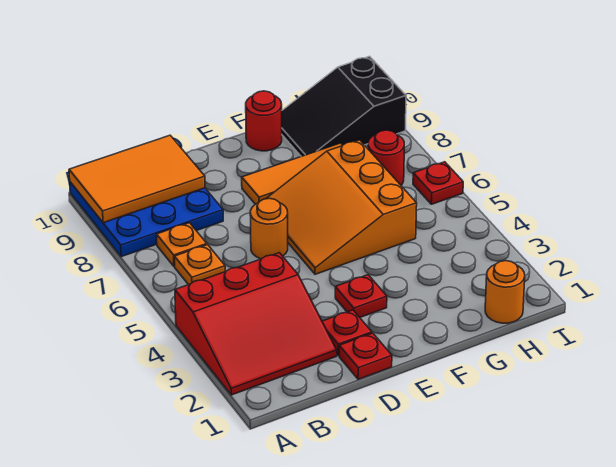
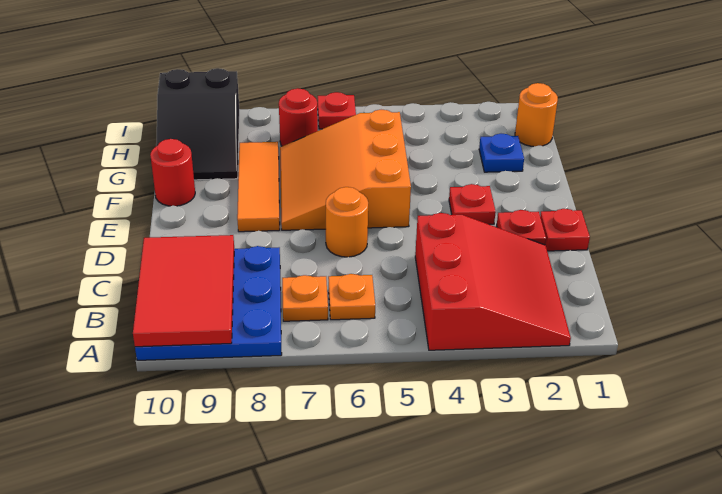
orange 2x3 tile [69,135,205,223] -> red 2x3 tile [133,235,234,347]
orange 3x3 slope [266,140,417,274] -> orange 3x3 slope turned to [280,110,411,230]
none -> blue 1x1 plate [479,134,524,172]

